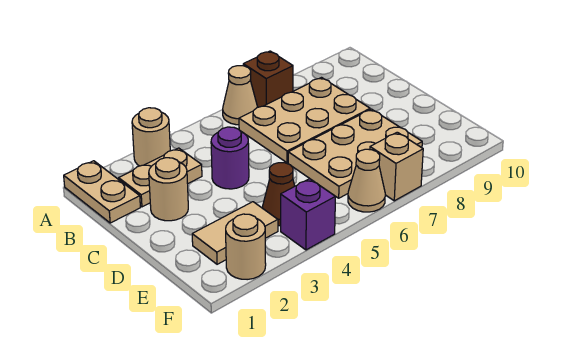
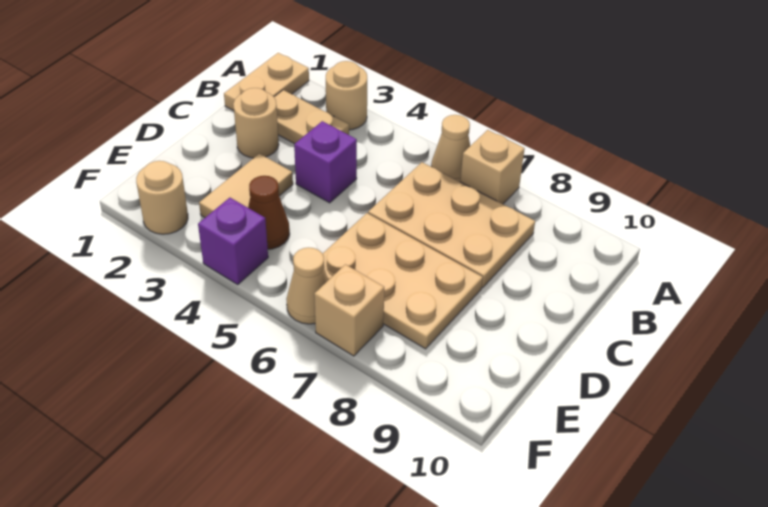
brown 1x1 brick [243,51,293,107] -> tan 1x1 brick [460,130,525,204]
purple 1x1 round brick [211,127,249,189] -> purple 1x1 brick [294,121,357,203]
tan 1x2 tile [192,202,278,264] -> tan 1x2 tile turned to [199,154,293,218]

